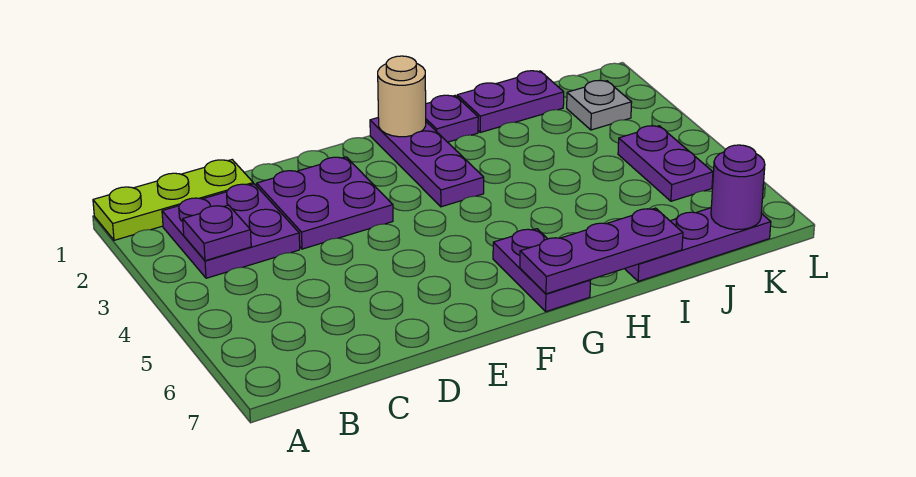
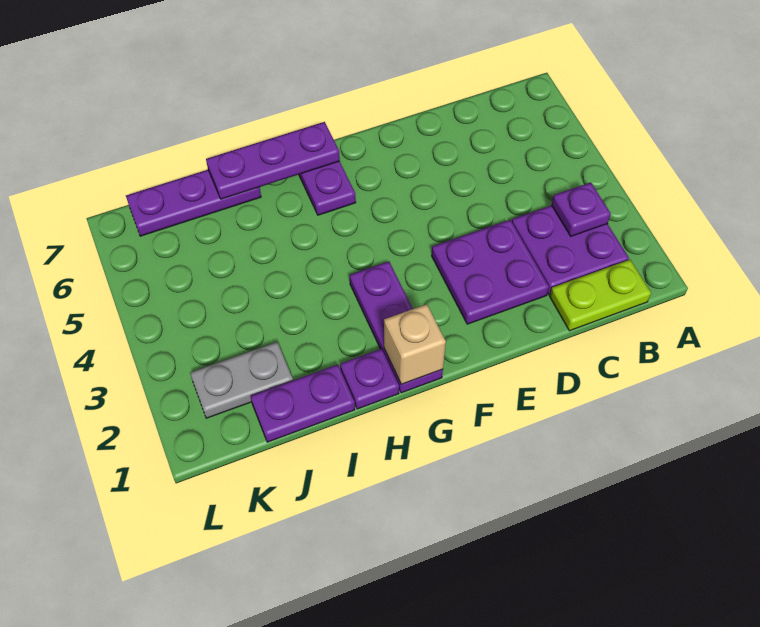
lime 1x3 plate [93,160,253,240] -> lime 1x2 plate [550,260,651,331]
tan 1x1 round brick [378,56,426,137] -> tan 1x1 brick [384,304,446,384]
grey 1x1 plate [567,81,632,130] -> grey 1x2 plate [190,342,293,418]
purple 1x2 plate [618,126,713,201] -> none
purple 1x1 round brick [711,145,765,230] -> none

